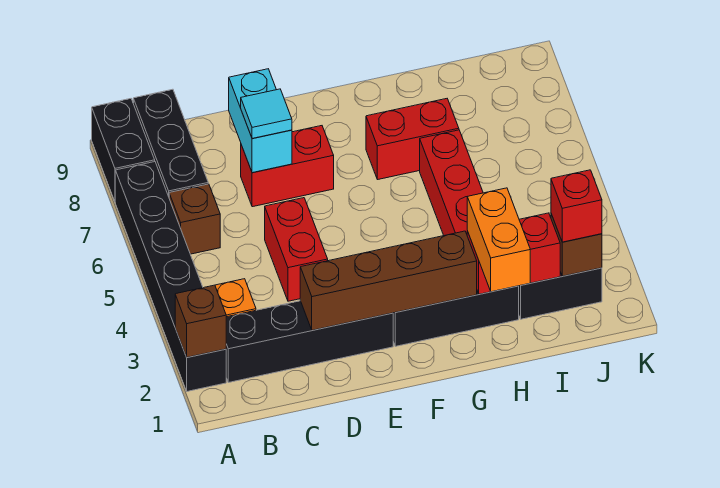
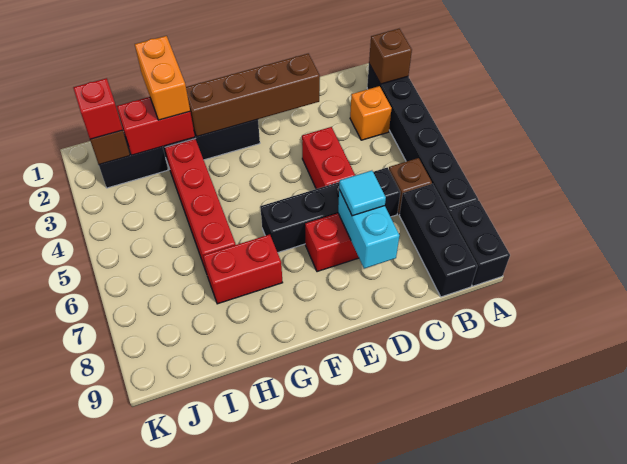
black 1x4 brick [226,301,393,383] -> black 1x4 brick moved to [260,167,400,253]

